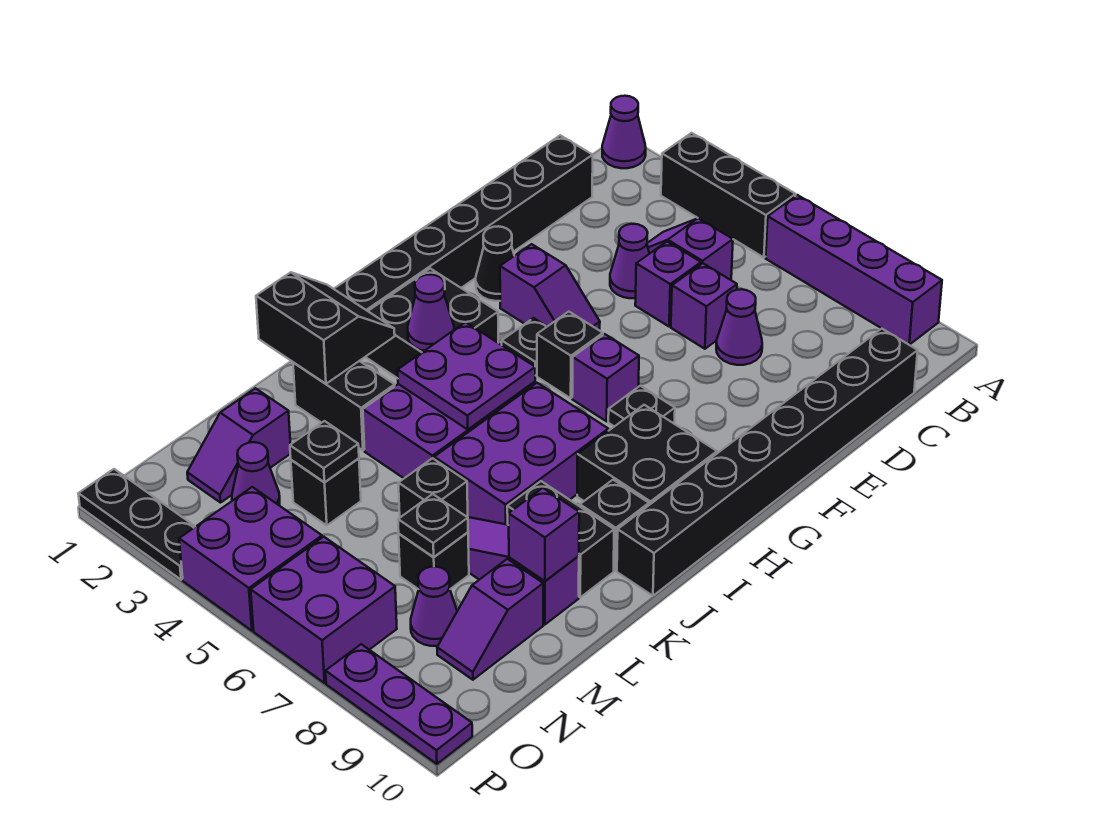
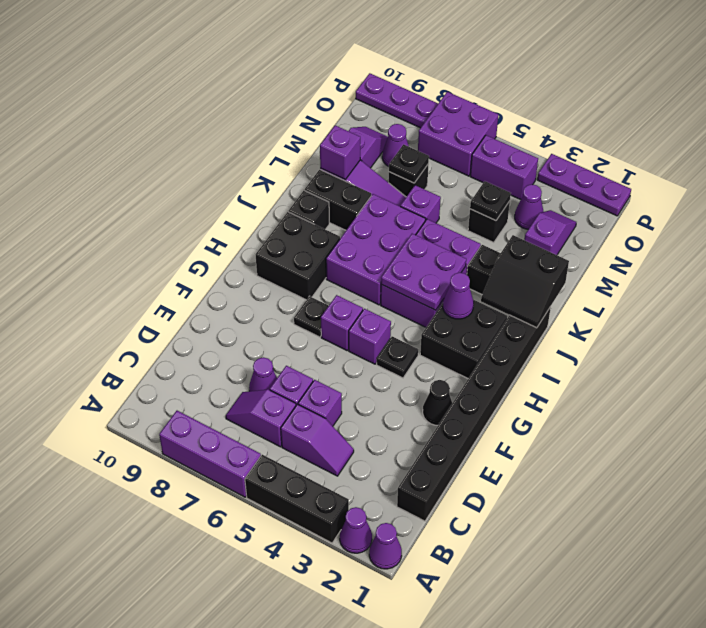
purple 1x4 brick [766,195,942,345] -> purple 1x3 brick [159,411,261,497]
black 1x8 brick [617,329,918,596] -> none
purple 1x1 cone [610,224,649,298] -> purple 1x1 cone moved to [340,507,372,553]
purple 1x2 slope [500,244,600,330] -> purple 1x2 slope moved to [226,389,296,447]
black 1x1 brick [537,312,603,398] -> purple 1x1 brick [349,309,391,364]
black 1x1 brick [398,458,468,517] -> purple 1x1 brick [400,185,441,223]
purple 2x2 brick [179,487,322,631] -> purple 1x2 brick [470,135,538,200]
black 1x3 plate [78,469,195,580] -> purple 1x3 plate [537,154,631,216]

